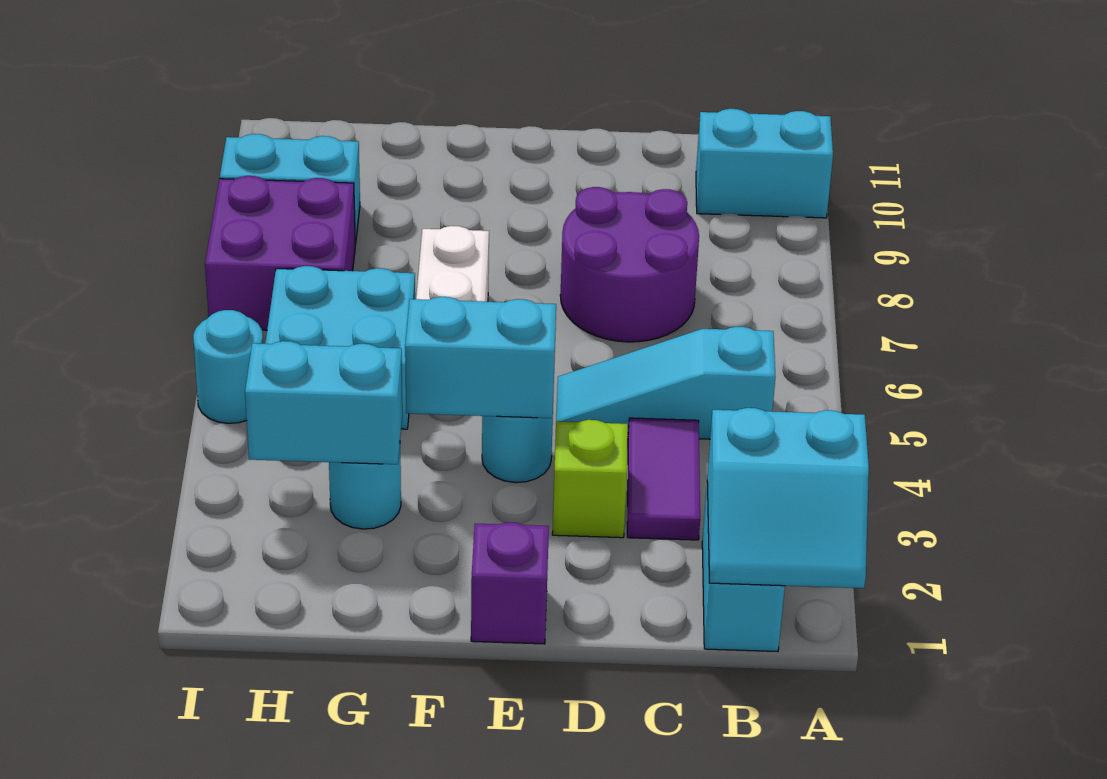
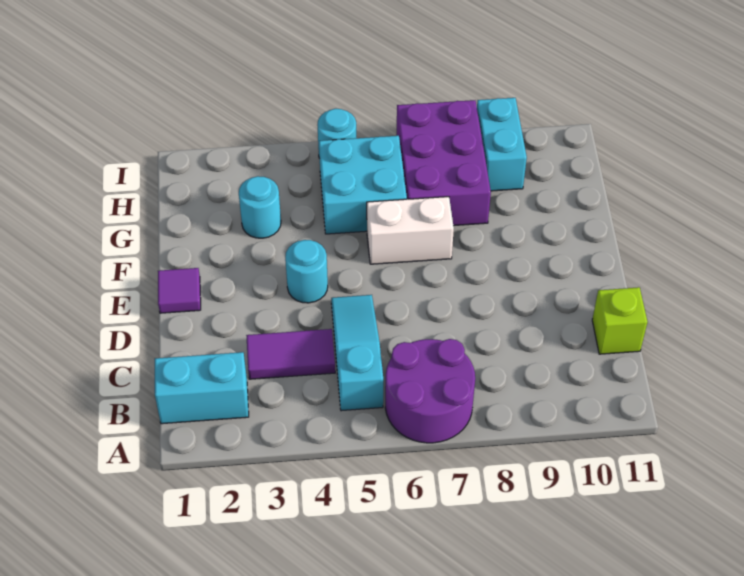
cyan 2x2 slope [707,408,869,588] -> none
cyan 1x2 brick [696,109,833,218] -> none
purple 2x2 round brick [560,187,699,342] -> purple 2x2 round brick moved to [385,339,475,443]
lime 1x1 brick [552,420,628,538] -> lime 1x1 brick moved to [592,287,648,354]
purple 1x1 brick [471,523,549,644] -> purple 1x1 tile [158,268,201,313]
cyan 1x2 brick [405,297,556,418] -> none
cyan 1x2 brick [245,341,402,464] -> none
purple 2x2 brick [205,176,355,330] -> purple 2x3 brick [396,100,491,226]

